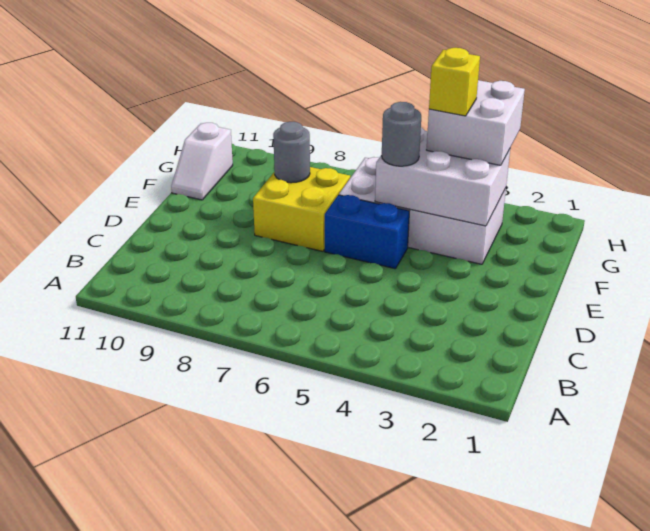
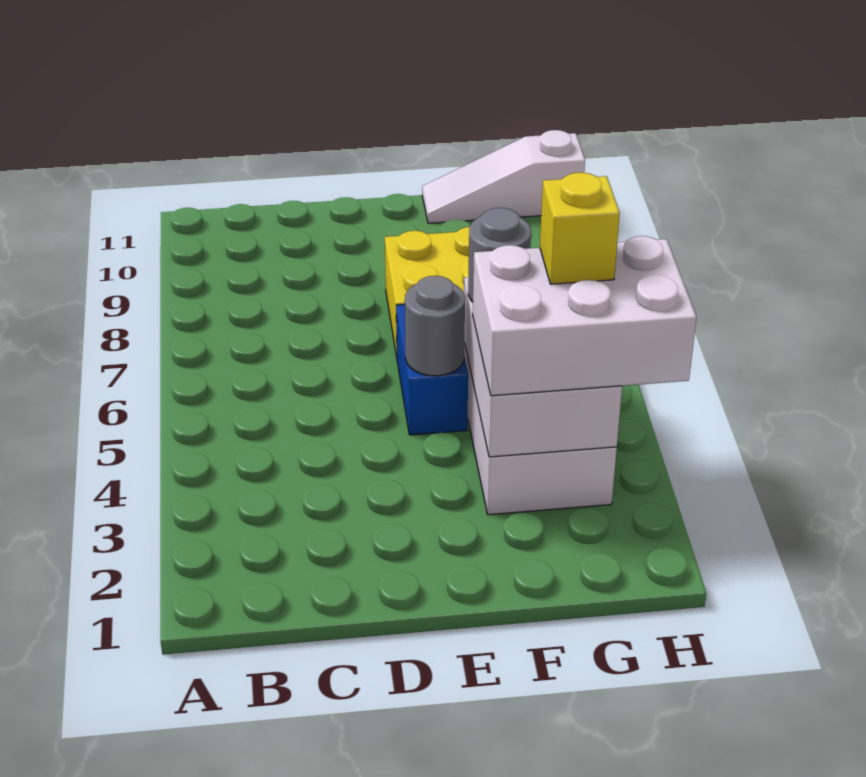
grey 1x1 round brick [273,122,310,183] -> grey 1x1 round brick moved to [405,276,465,376]
white 1x2 slope [171,123,233,200] -> white 1x3 slope [422,130,585,223]
white 2x2 brick [427,80,525,165] -> white 2x3 brick [473,236,697,396]

